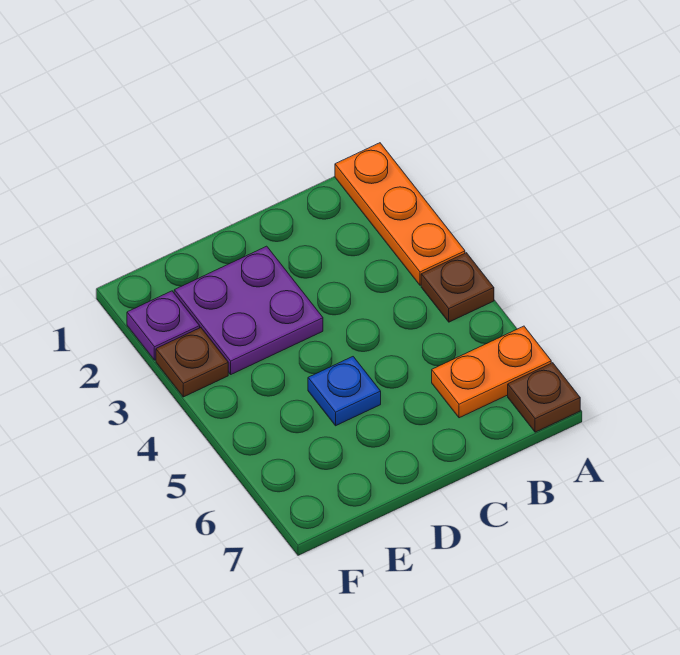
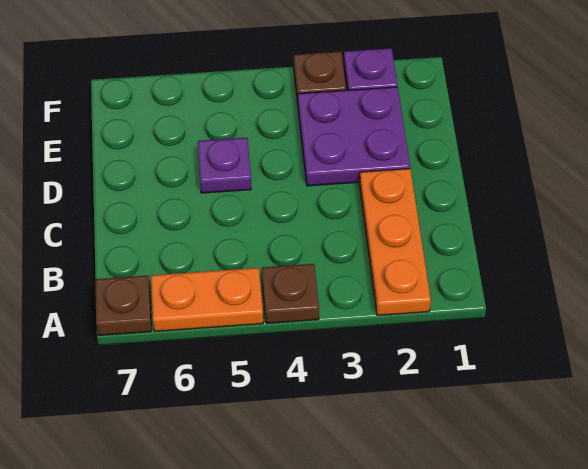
orange 1x3 plate [335,143,465,285] -> orange 1x3 plate turned to [360,169,431,315]
orange 1x2 plate [432,326,551,418] -> orange 1x2 plate turned to [151,268,263,331]
blue 1x1 plate [308,357,381,426] -> purple 1x1 plate [198,138,251,193]

